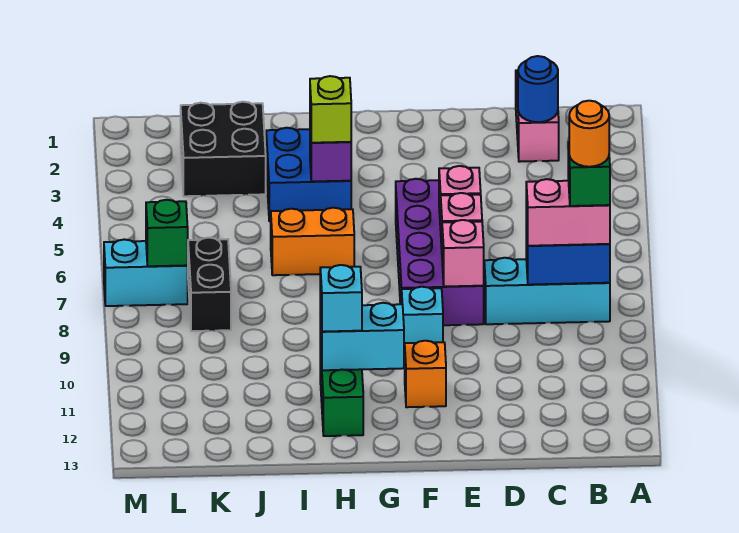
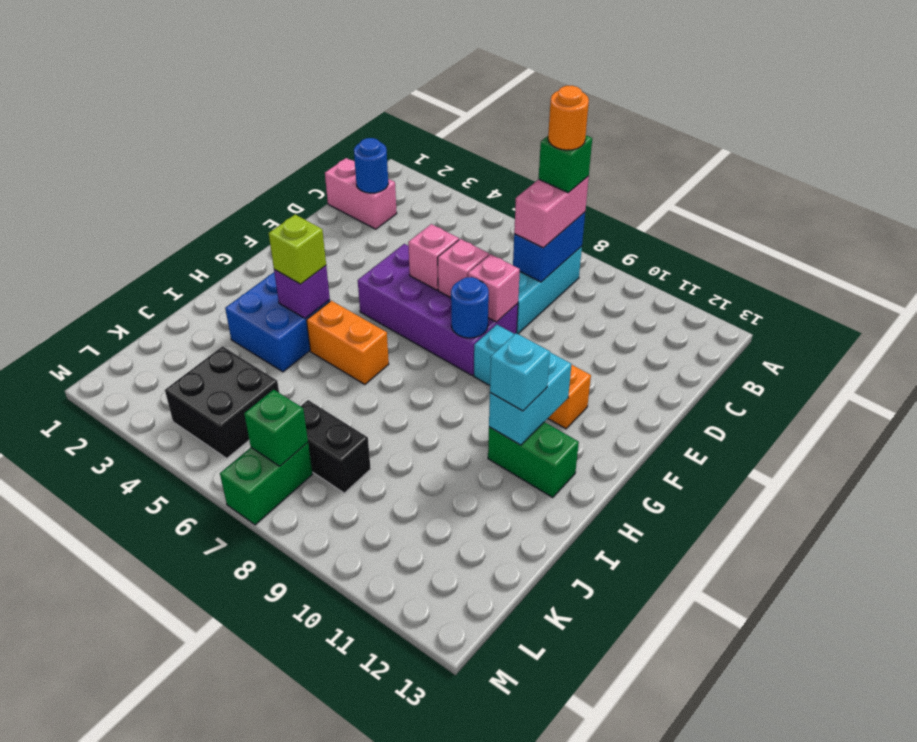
none -> blue 1x1 round brick [451,277,489,338]
orange 1x2 brick [271,208,354,275] -> orange 1x2 brick turned to [307,301,389,384]
black 2x2 brick [181,102,266,196] -> black 2x2 brick moved to [165,346,279,458]
cyan 1x2 brick [104,239,188,306] -> green 1x2 brick [220,443,312,525]

